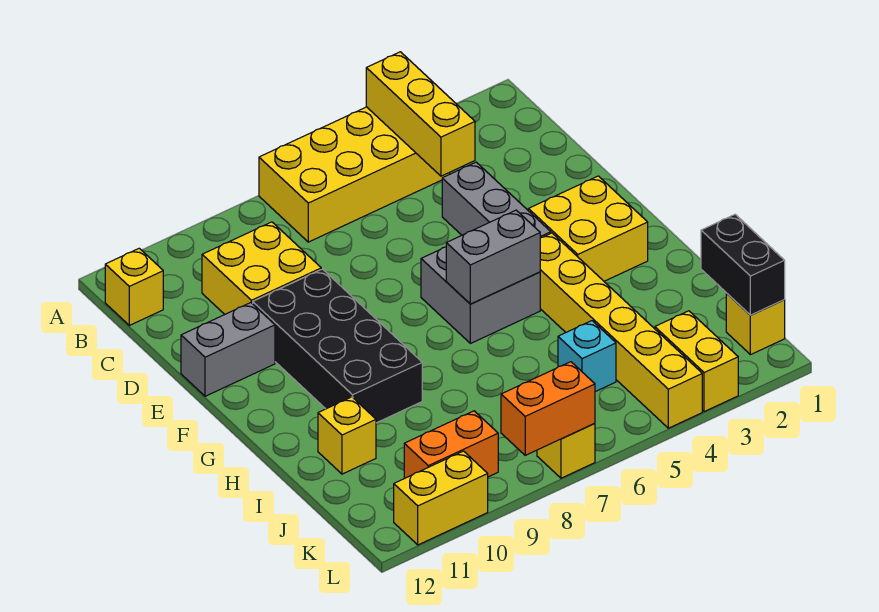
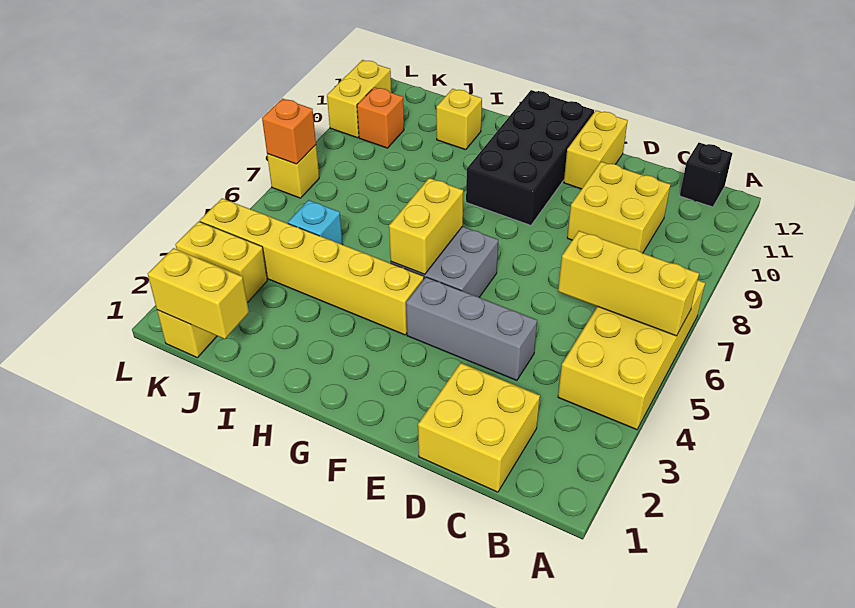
yellow 1x3 brick [366,52,475,176] -> yellow 1x3 brick moved to [558,231,699,336]
yellow 1x1 brick [105,248,163,325] -> black 1x1 brick [680,143,732,207]
black 2x4 brick [253,269,422,423] -> black 2x4 brick turned to [466,90,594,225]
grey 1x2 brick [181,303,275,396] -> yellow 1x2 brick [564,110,628,189]
yellow 2x2 brick [528,176,648,281] -> yellow 2x2 brick moved to [418,363,540,492]
grey 1x2 brick [446,210,540,304] -> yellow 1x2 brick [389,178,463,275]
black 1x2 brick [701,214,785,315] -> yellow 1x2 brick [148,248,249,339]
orange 1x2 brick [404,411,498,478] -> orange 1x1 brick [357,87,404,148]
orange 1x2 brick [501,362,595,455] -> orange 1x1 brick [262,99,316,164]

